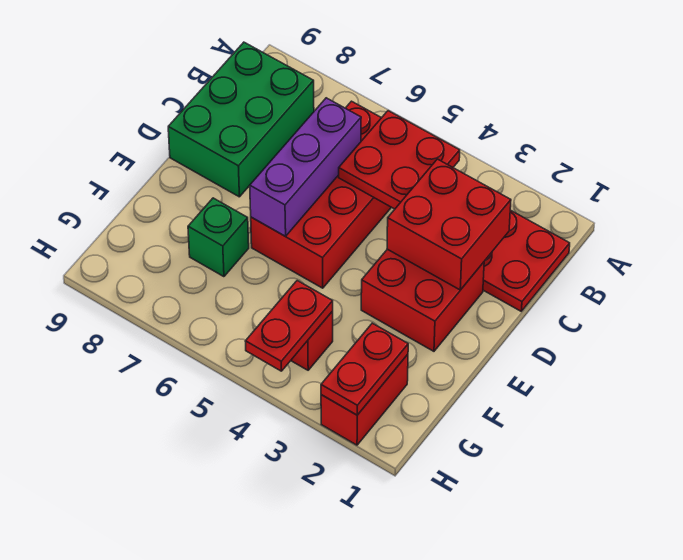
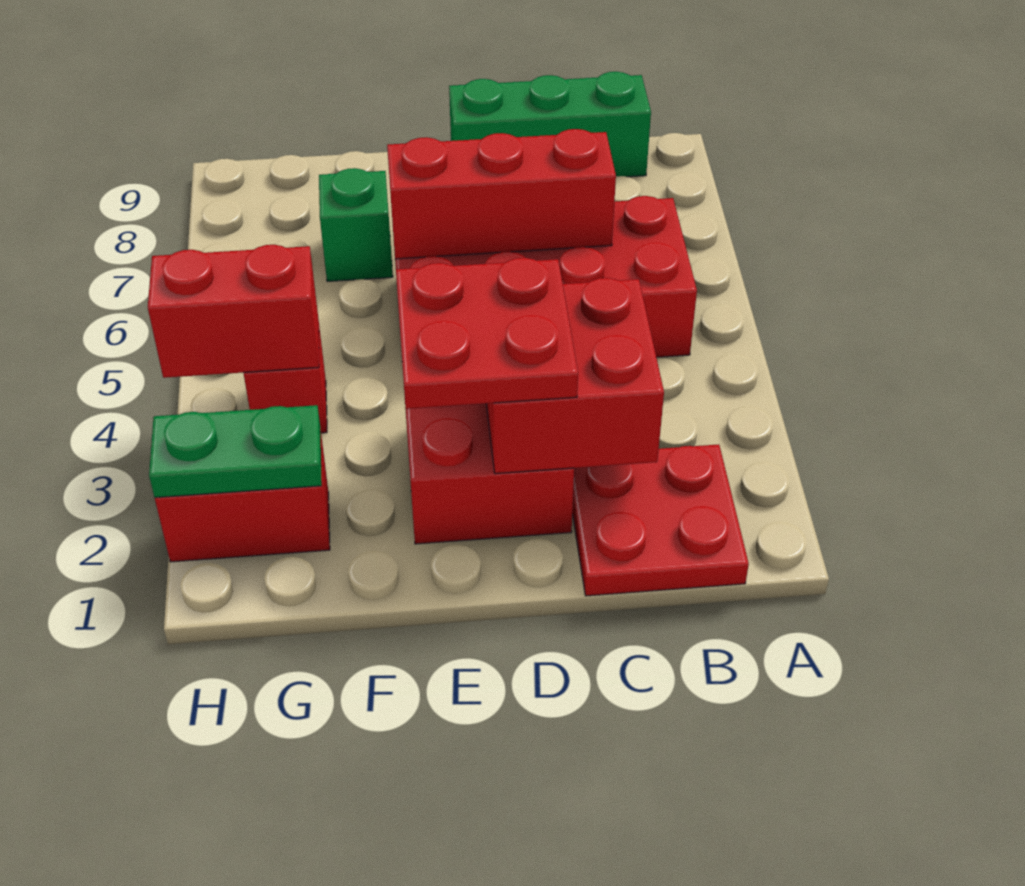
red 2x2 plate [339,111,460,209] -> red 2x2 plate moved to [396,258,578,409]
green 2x3 brick [168,42,314,197] -> green 1x3 brick [449,72,651,177]
purple 1x3 brick [250,98,361,236] -> red 1x3 brick [387,129,616,259]
red 1x2 plate [321,323,408,415] -> green 1x2 plate [149,405,322,498]
red 1x2 plate [245,281,333,371] -> red 1x2 brick [148,245,319,378]

